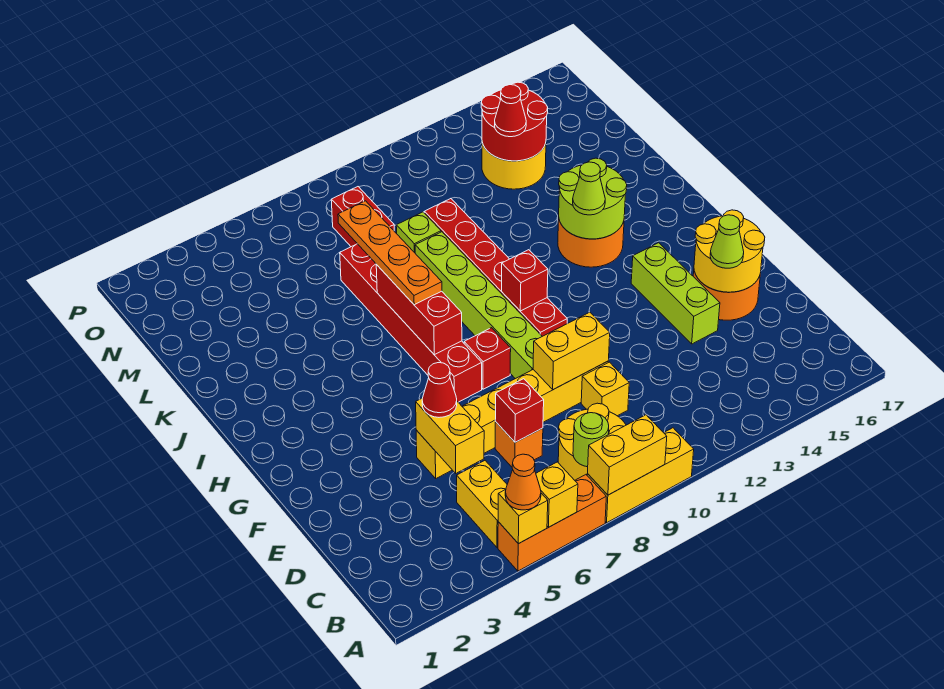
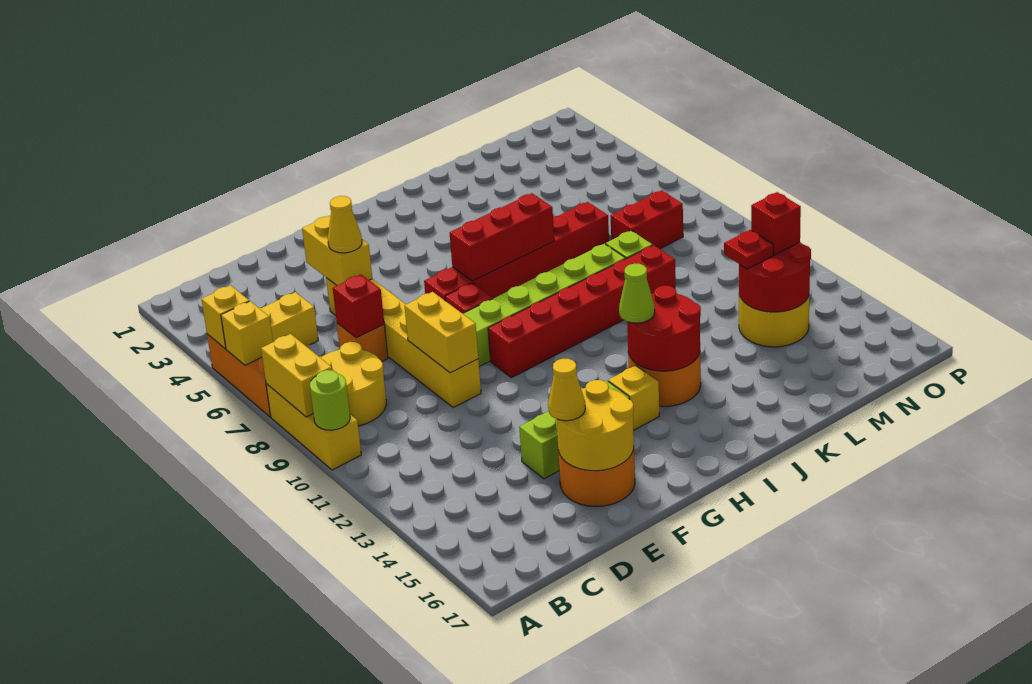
orange 1x1 cone [505,454,541,510] -> none
lime 1x1 round brick [573,413,609,467] -> lime 1x1 round brick moved to [310,370,350,430]
yellow 1x2 brick [416,398,484,473] -> yellow 1x2 brick turned to [302,215,372,286]
yellow 1x1 brick [581,362,629,416] -> yellow 1x1 brick moved to [608,365,659,431]
red 1x1 cone [422,363,457,417] -> yellow 1x1 cone [328,196,362,253]
lime 1x1 cone [710,215,744,268] -> yellow 1x1 cone [548,359,585,421]
red 1x1 brick [502,250,548,311] -> red 1x1 brick moved to [751,192,801,255]
orange 1x4 plate [338,201,442,305] -> none
lime 2x2 round brick [559,158,627,239] -> red 2x2 round brick [627,286,701,371]
red 1x1 cone [495,85,526,137] -> red 1x1 plate [724,230,773,269]

